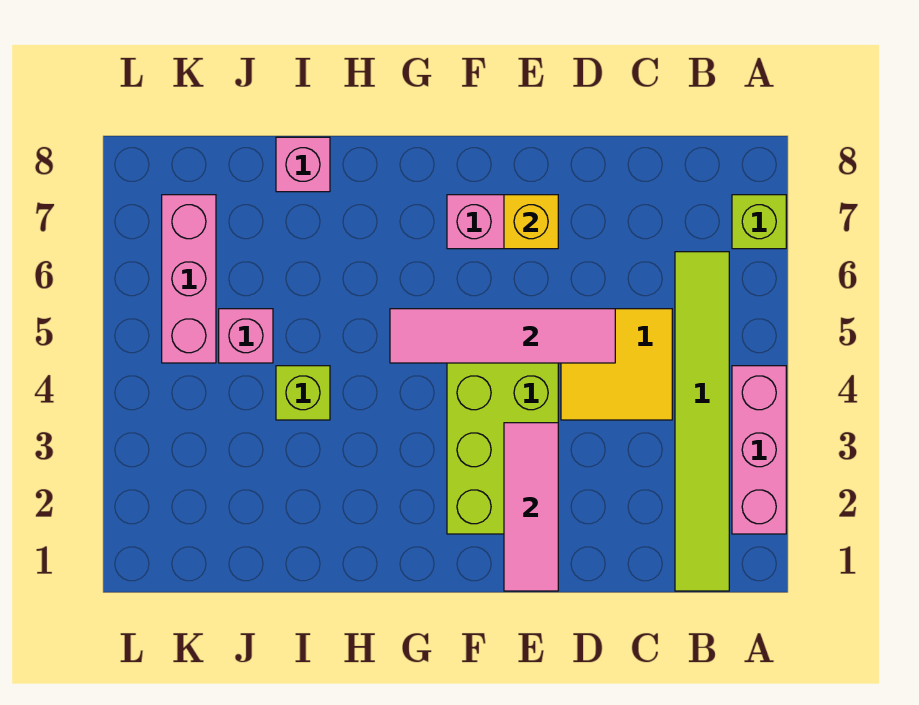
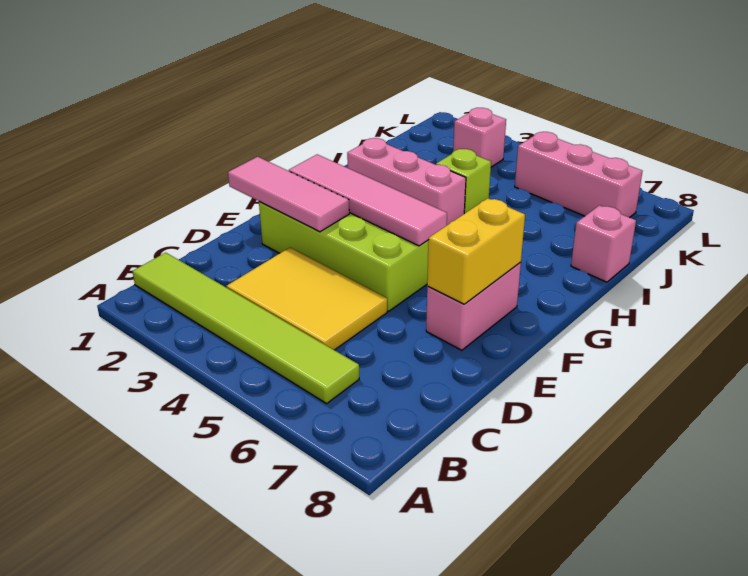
pink 1x3 brick [732,366,786,534] -> pink 1x3 brick moved to [347,138,466,225]
lime 1x1 brick [732,195,786,249] -> none
yellow 2x2 tile [561,309,672,420] -> yellow 2x3 tile [227,248,387,350]
pink 1x4 tile [390,309,615,363] -> pink 1x4 tile turned to [289,154,447,246]
yellow 1x1 brick [504,195,558,249] -> yellow 1x2 brick [427,198,525,304]
pink 1x1 brick [219,309,273,363] -> pink 1x1 brick moved to [453,108,506,167]

